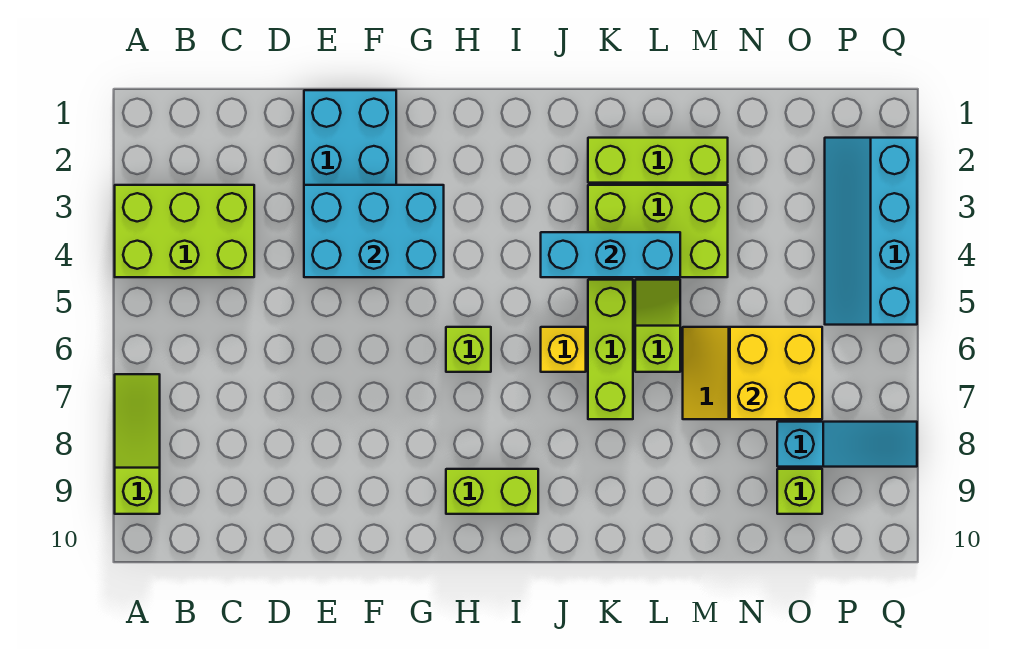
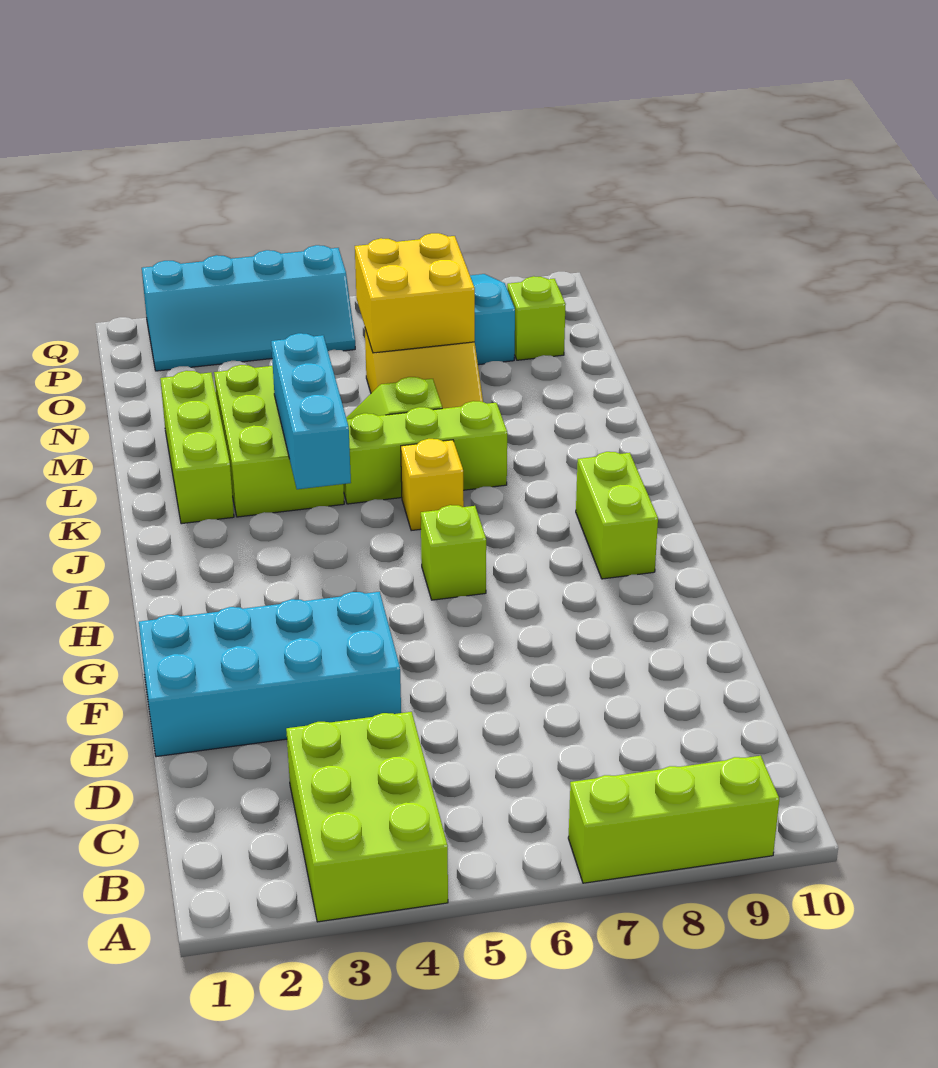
lime 1x3 slope [115,374,160,514] -> lime 1x3 brick [568,756,779,883]
cyan 2x3 brick [304,185,444,277] -> none

